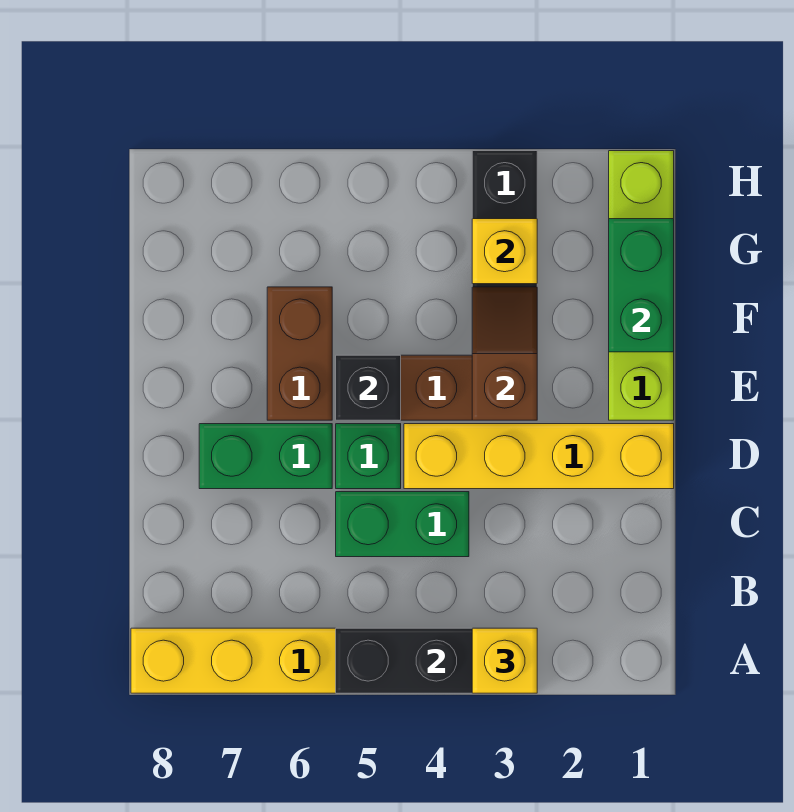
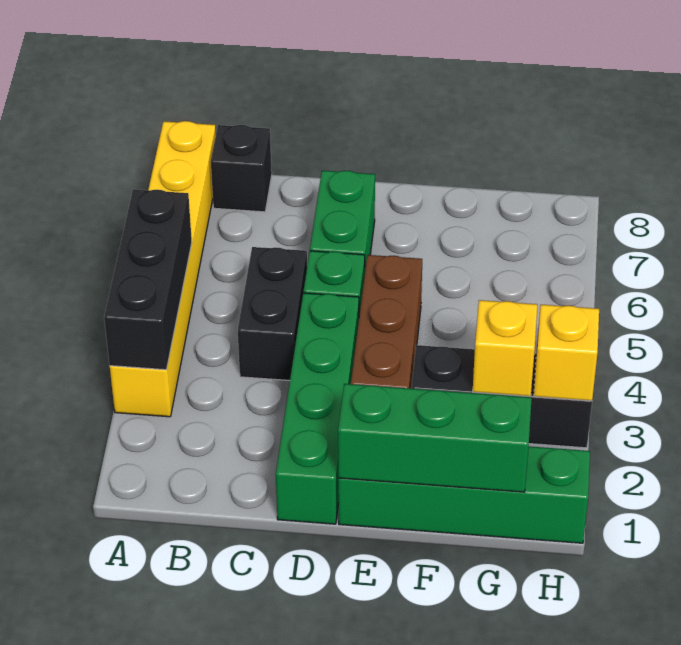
yellow 1x1 brick [472,628,537,693] -> yellow 1x1 brick moved to [534,305,599,401]
green 1x2 brick [336,492,469,557] -> black 1x2 brick [238,247,307,381]
yellow 1x4 brick [404,424,674,489] -> green 1x4 brick [276,293,359,524]
lime 1x4 brick [609,151,674,420] -> green 1x4 brick [338,446,590,543]
brown 1x2 slope [472,287,537,420] -> none
black 1x1 brick [336,355,401,420] -> black 1x1 brick moved to [211,125,272,212]
brown 1x2 brick [267,287,332,420] -> none
green 1x2 brick [609,219,674,352] -> green 1x3 brick [338,384,532,492]

